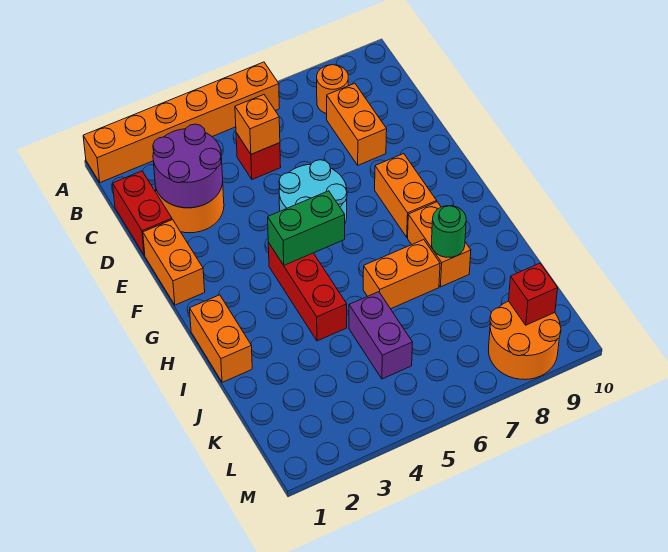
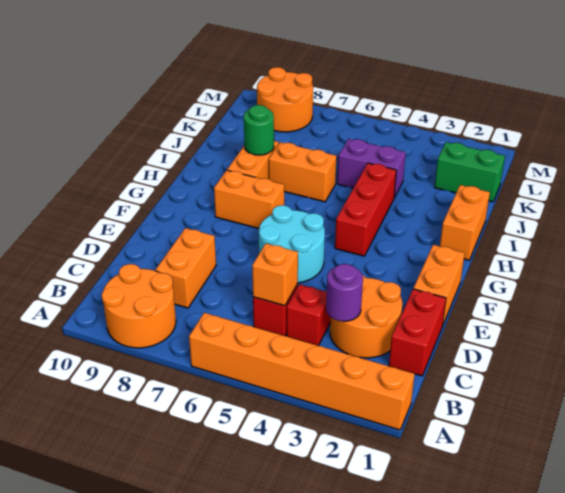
orange 1x1 round brick [317,65,348,114] -> orange 2x2 round brick [102,264,176,348]
purple 2x2 round brick [153,124,223,208] -> purple 1x1 round brick [326,264,363,321]
orange 1x2 brick [375,154,437,237] -> orange 1x2 brick turned to [214,170,284,228]
green 1x2 brick [268,191,345,265] -> green 1x2 brick moved to [435,142,505,202]
purple 1x2 brick [349,292,413,379] -> purple 1x2 brick turned to [337,139,406,198]
red 1x1 brick [509,263,558,325] -> red 1x1 brick moved to [287,284,330,345]

